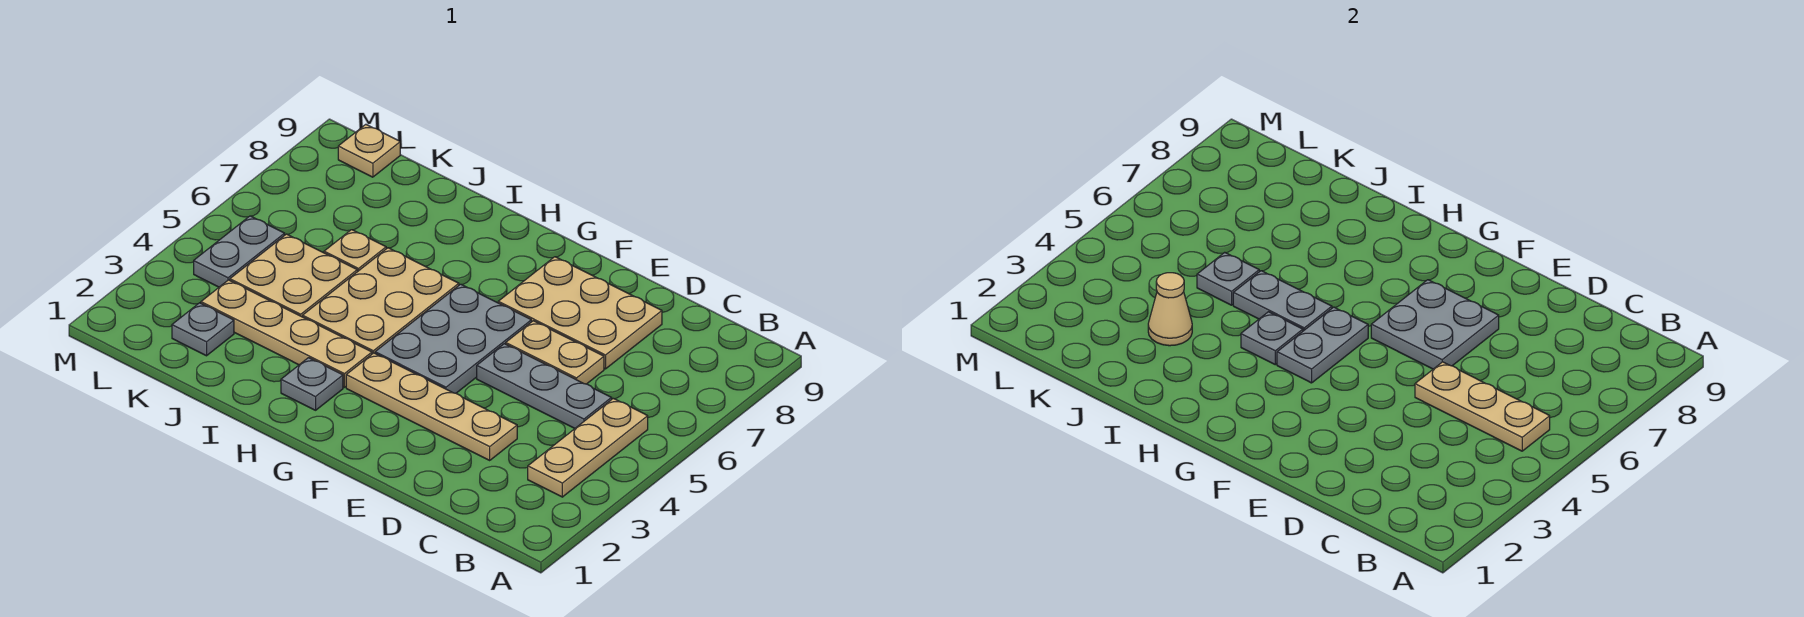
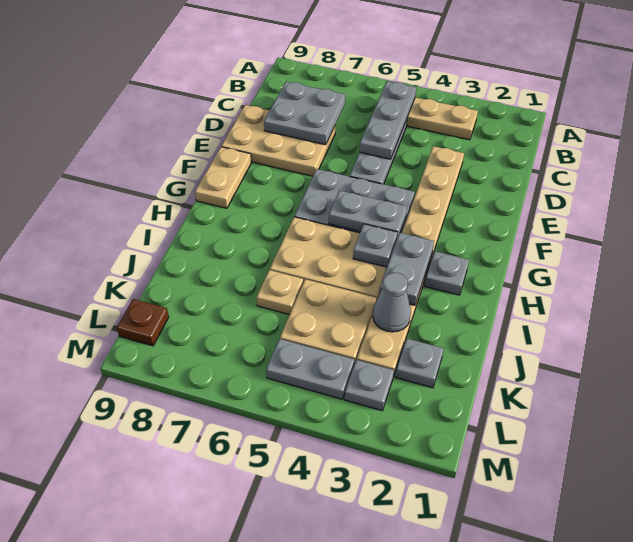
tan 1x3 plate [1415,362,1550,451] -> grey 1x3 plate [360,81,416,159]
tan 1x2 plate [506,321,604,384] -> tan 1x2 plate moved to [195,147,251,208]
tan 2x3 plate [498,257,662,369] -> tan 2x3 plate turned to [221,105,335,176]
grey 2x2 plate [1371,280,1499,369] -> grey 2x2 plate moved to [264,82,345,145]
grey 1x2 plate [1233,271,1332,331] -> grey 1x2 plate moved to [379,233,434,305]
tan 1x1 cone [1148,273,1192,346] -> grey 1x1 cone [373,273,411,332]
grey 1x1 plate [1197,252,1259,305] -> grey 1x1 plate moved to [345,360,394,411]
tan 1x1 plate [338,124,400,177] -> brown 1x1 plate [117,299,169,346]

